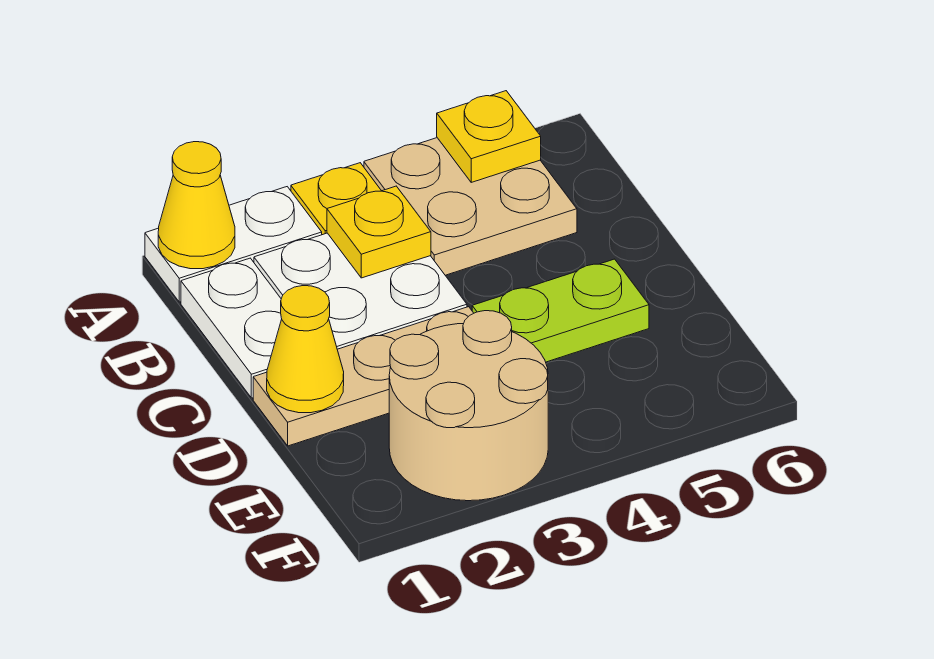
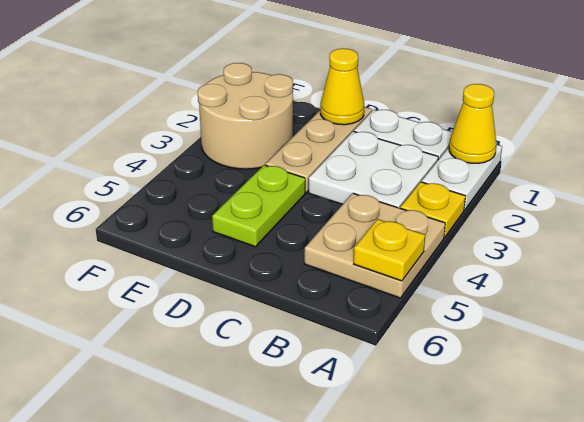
yellow 1x1 plate [327,186,431,278] -> none

